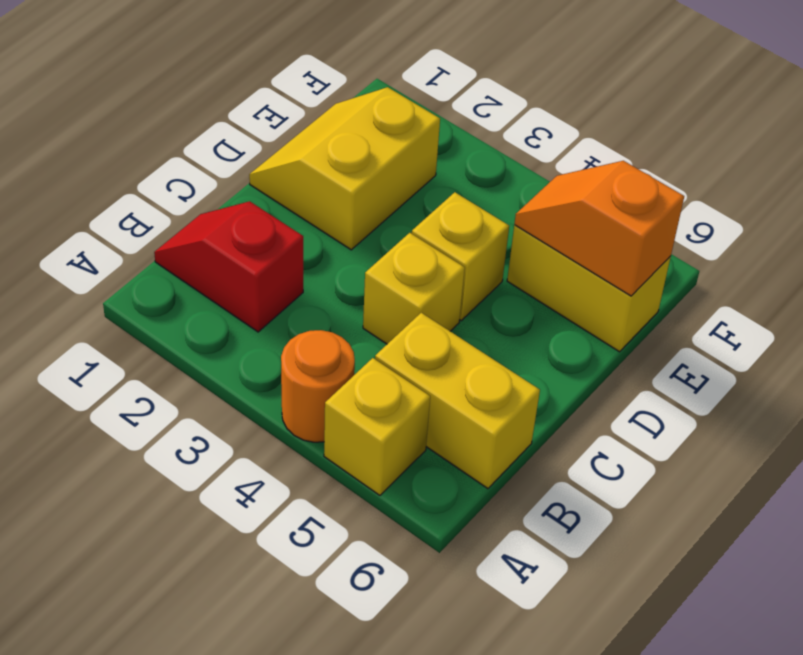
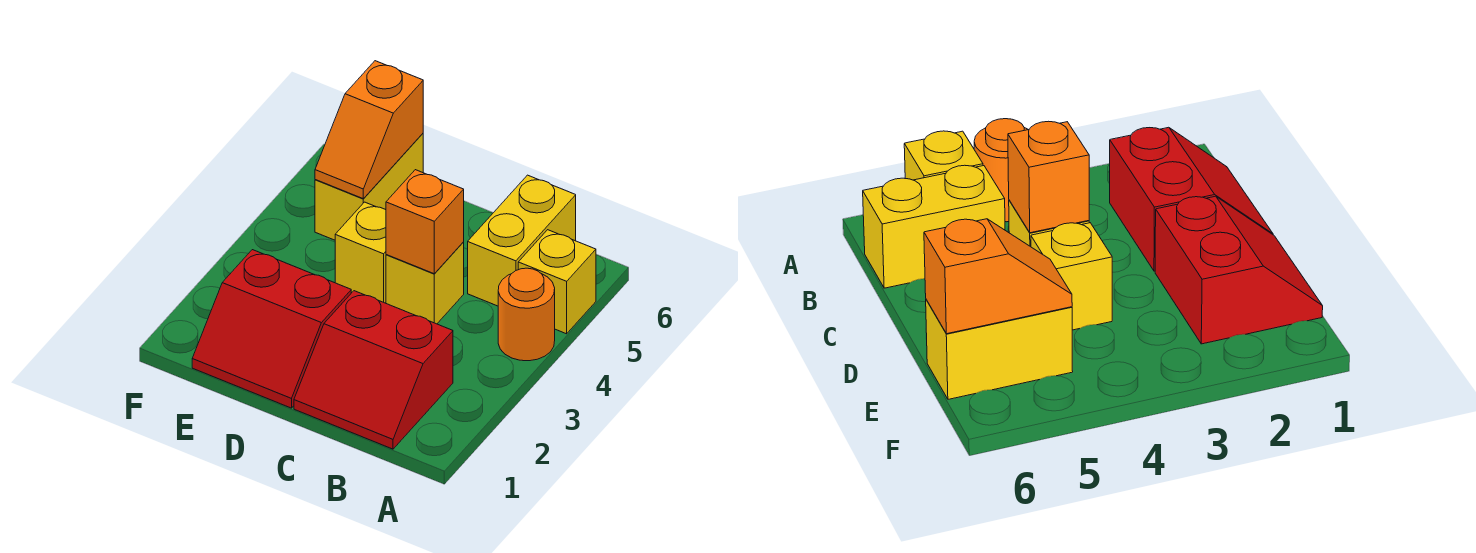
red 1x2 slope [154,201,303,332] -> red 2x2 slope [294,291,453,449]
none -> orange 1x1 brick [386,170,464,274]
yellow 2x2 slope [249,87,440,250] -> red 2x2 slope [192,250,351,408]

